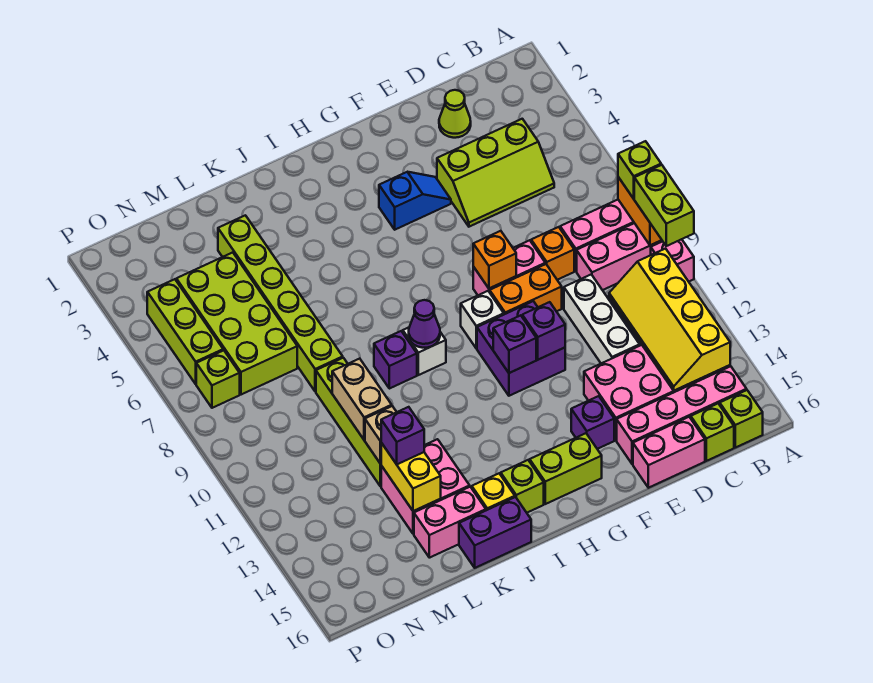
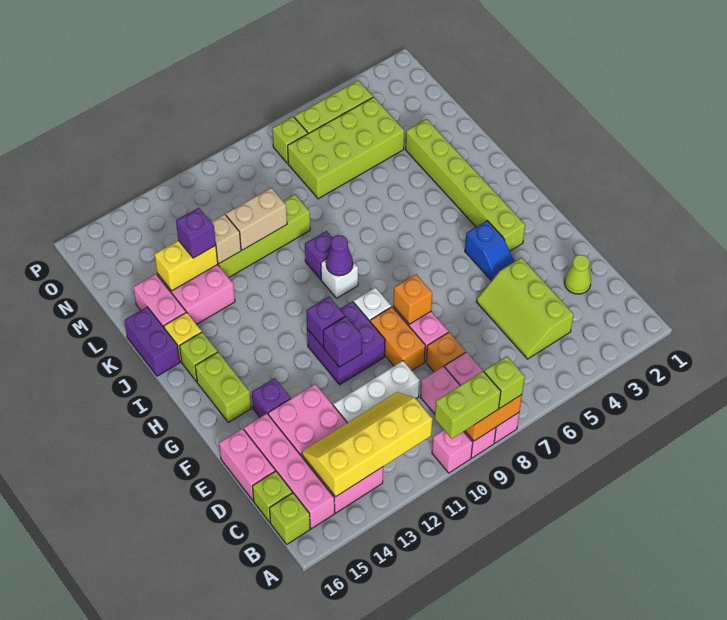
lime 1x6 brick [218,215,343,392] -> lime 1x6 brick turned to [405,119,525,251]

